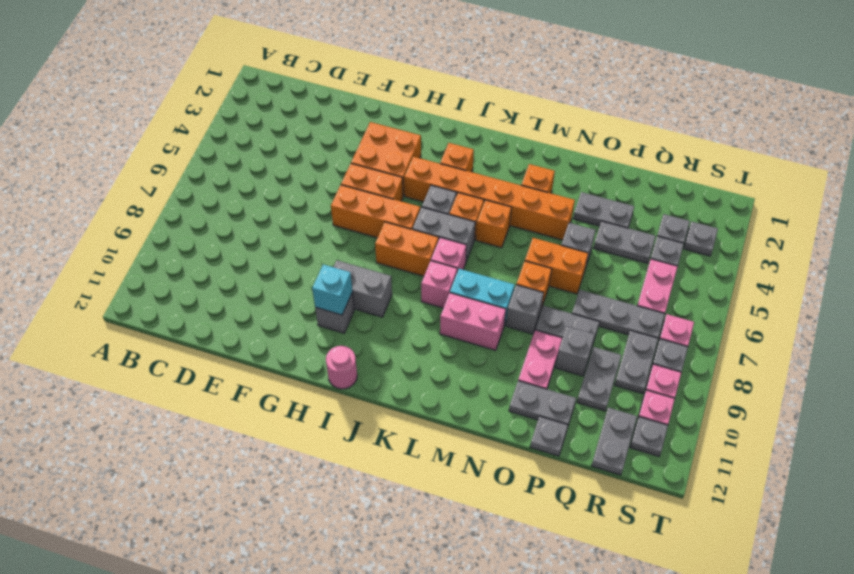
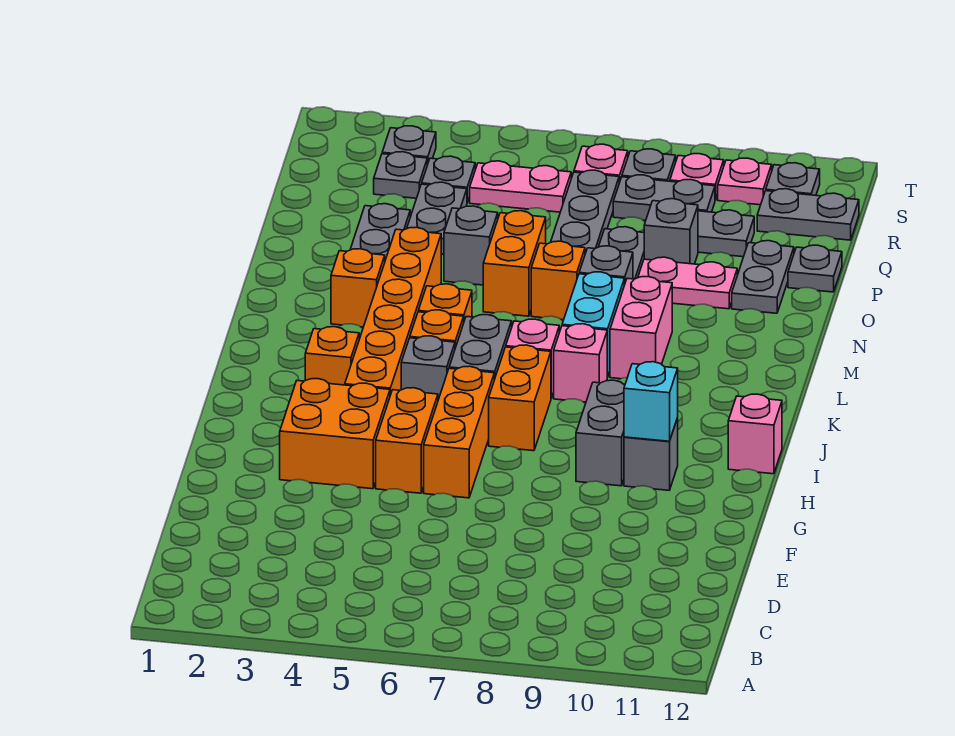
pink 1x1 round brick [326,346,357,389] -> pink 1x1 brick [728,394,782,474]

